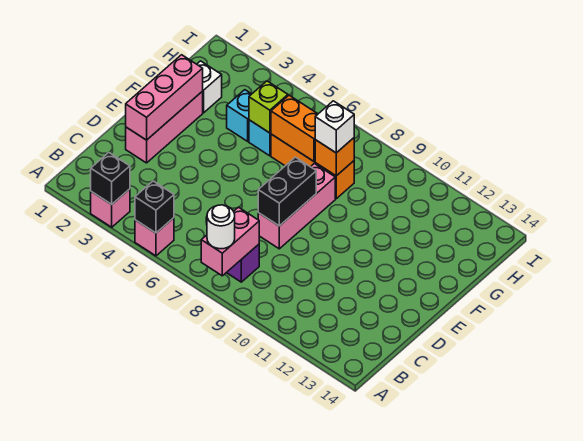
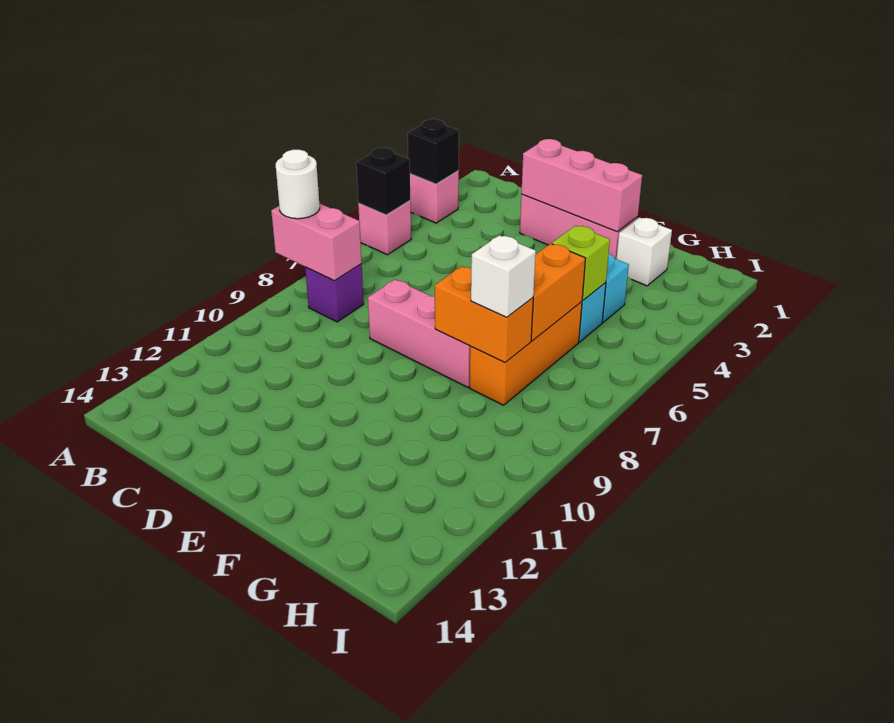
black 1x2 brick [258,157,316,226] -> none
orange 1x1 brick [315,138,354,176] -> orange 1x2 brick [435,266,533,362]

